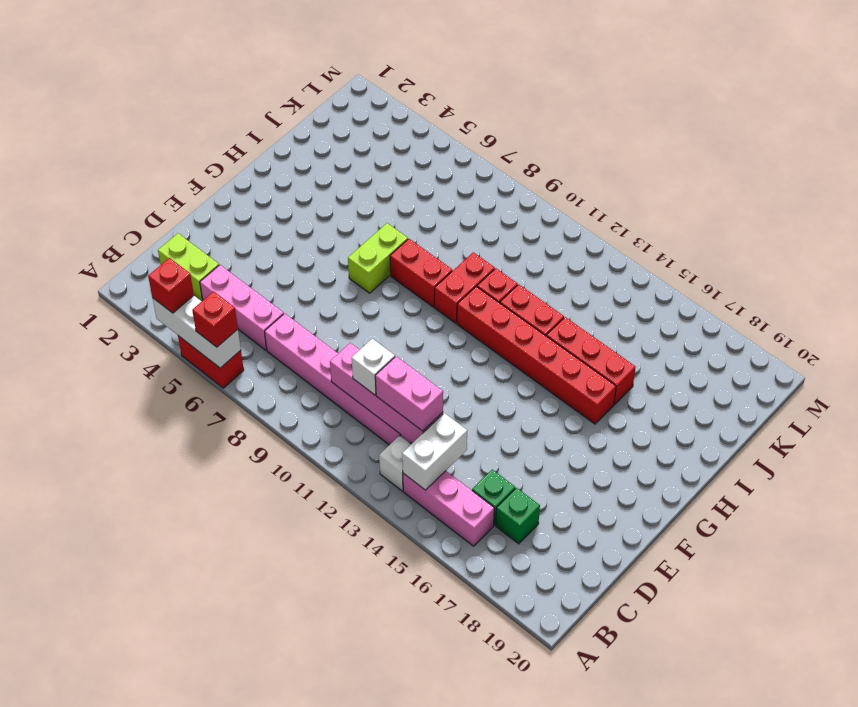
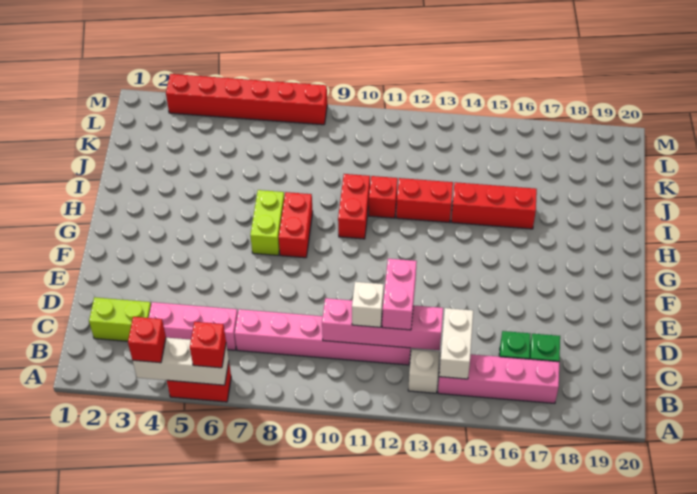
pink 1x3 brick [403,471,494,546] -> pink 1x4 brick [438,354,559,403]
pink 1x2 brick [375,356,443,431] -> pink 1x2 brick turned to [382,259,417,330]
red 1x2 brick [390,239,452,307] -> red 1x2 brick turned to [279,192,313,258]
red 1x6 brick [457,287,616,424] -> red 1x6 brick moved to [166,74,327,125]

